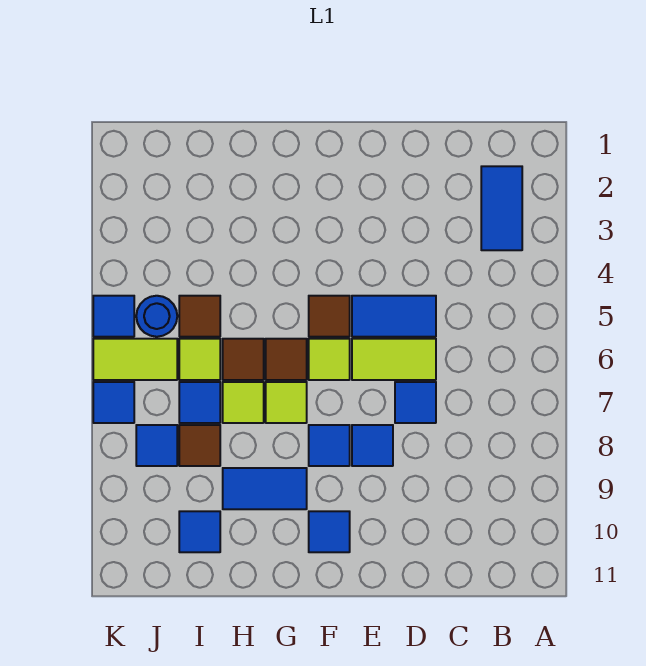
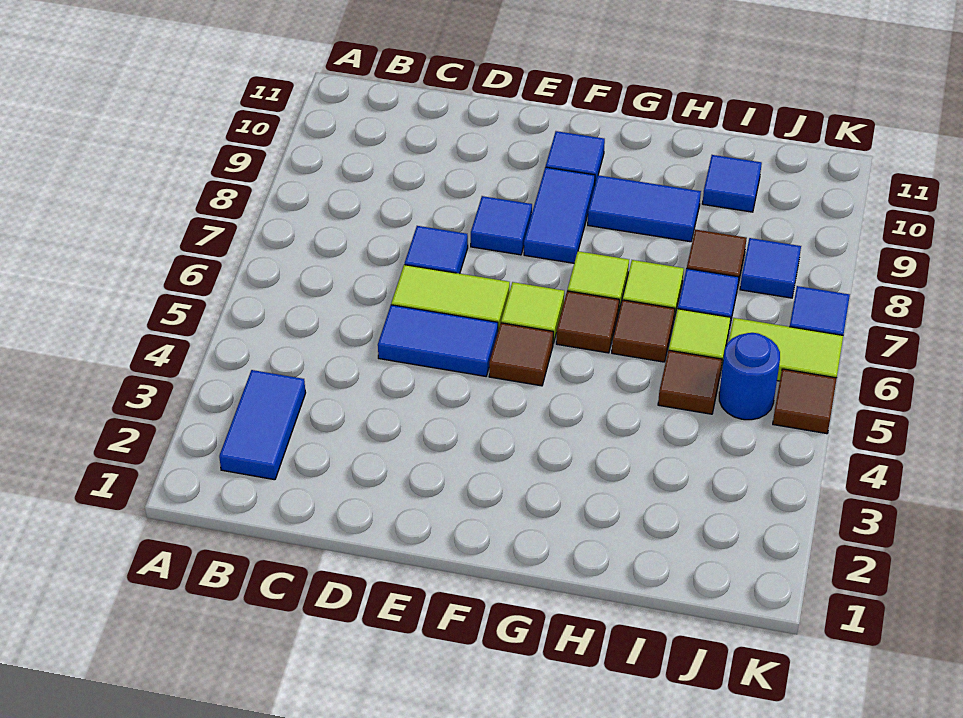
blue 1x1 tile [309,425,350,466] -> blue 1x2 tile [524,167,595,263]
blue 1x1 tile [93,296,134,337] -> brown 1x1 tile [773,369,837,434]

